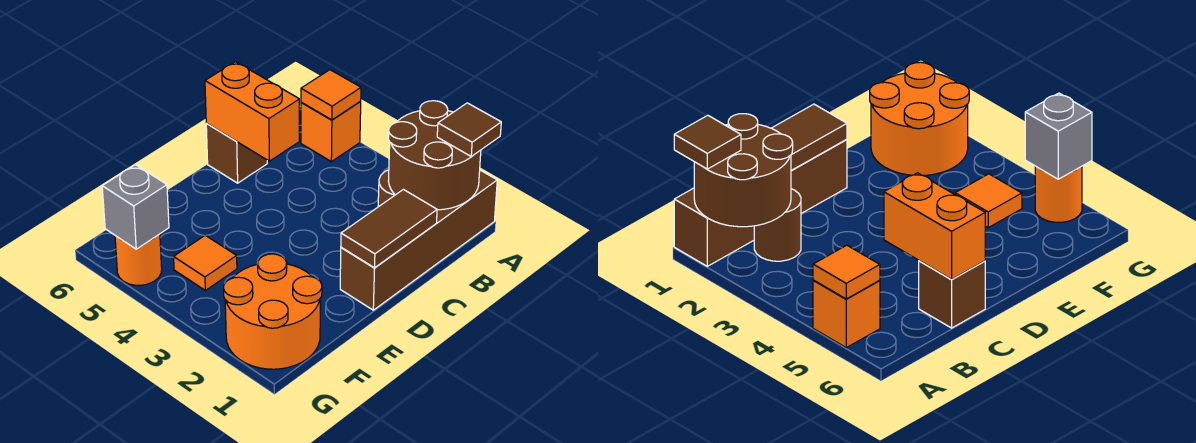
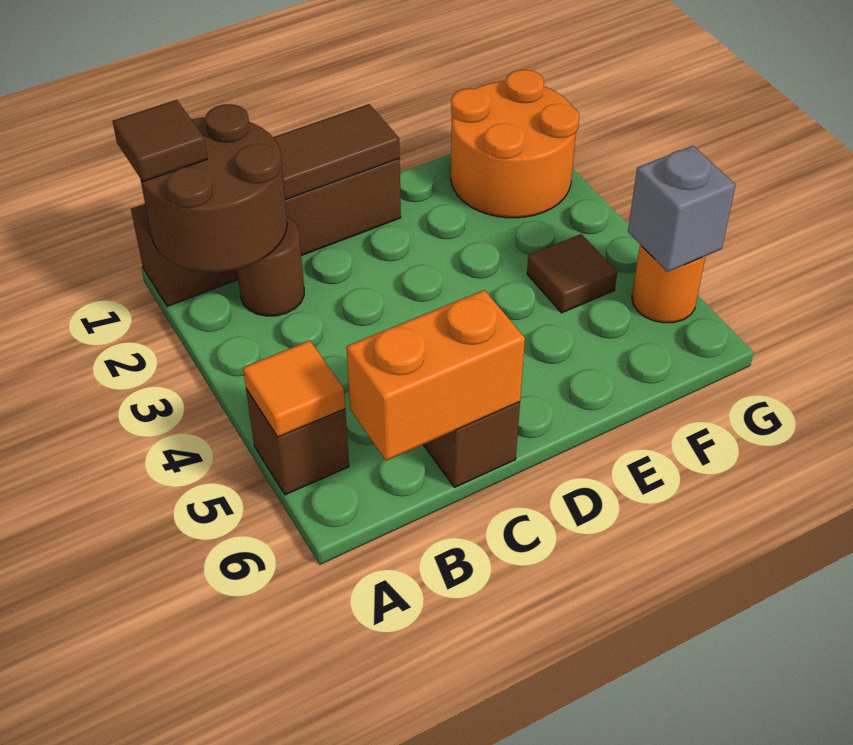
orange 1x1 brick [301,101,361,162] -> brown 1x1 brick [246,389,349,495]
orange 1x2 brick [205,62,299,161] -> orange 1x2 brick turned to [346,290,525,461]
orange 1x1 tile [174,235,237,290] -> brown 1x1 tile [527,234,617,313]

